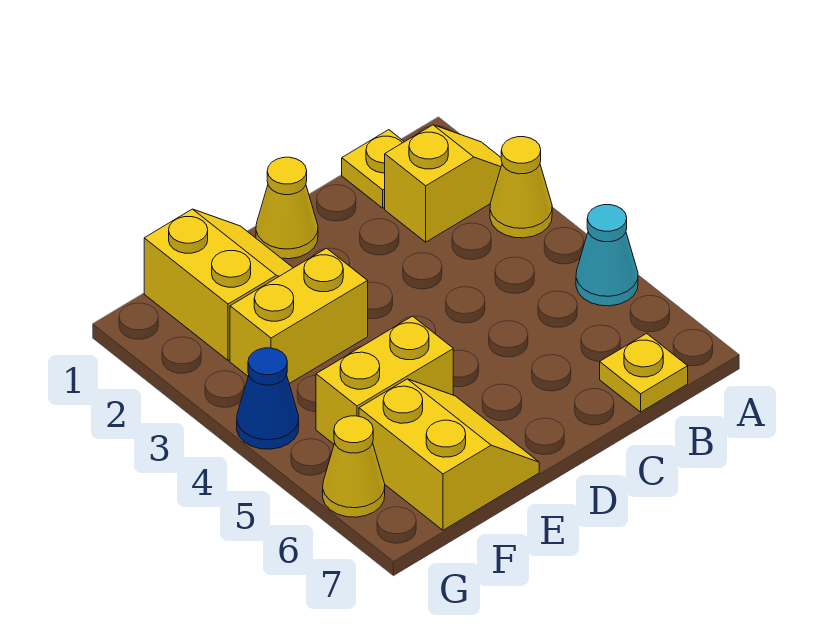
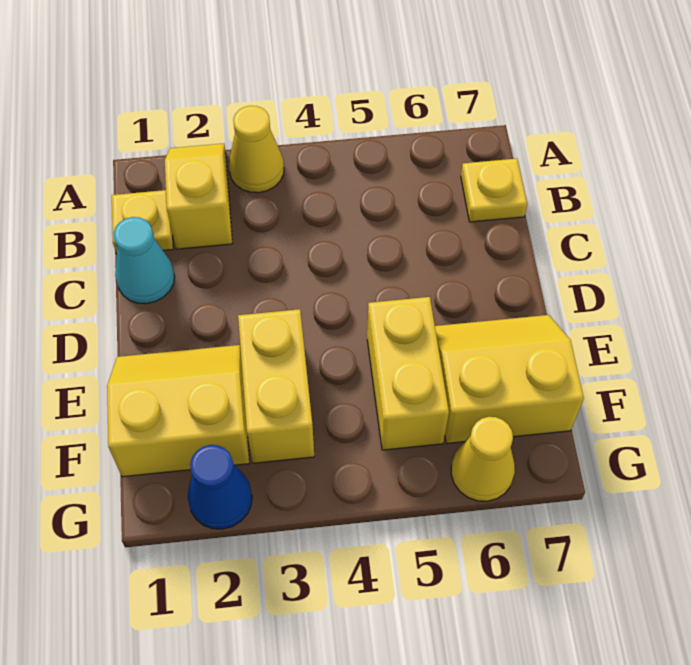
cyan 1x1 cone [576,205,638,306] -> cyan 1x1 cone moved to [114,217,175,304]
yellow 1x1 cone [256,157,318,259] -> none
blue 1x1 cone [237,348,299,449] -> blue 1x1 cone moved to [188,445,252,529]

